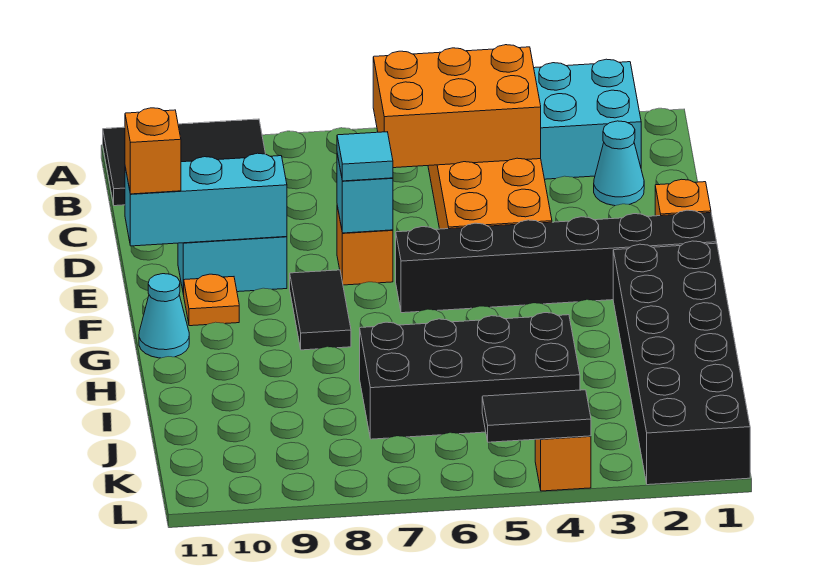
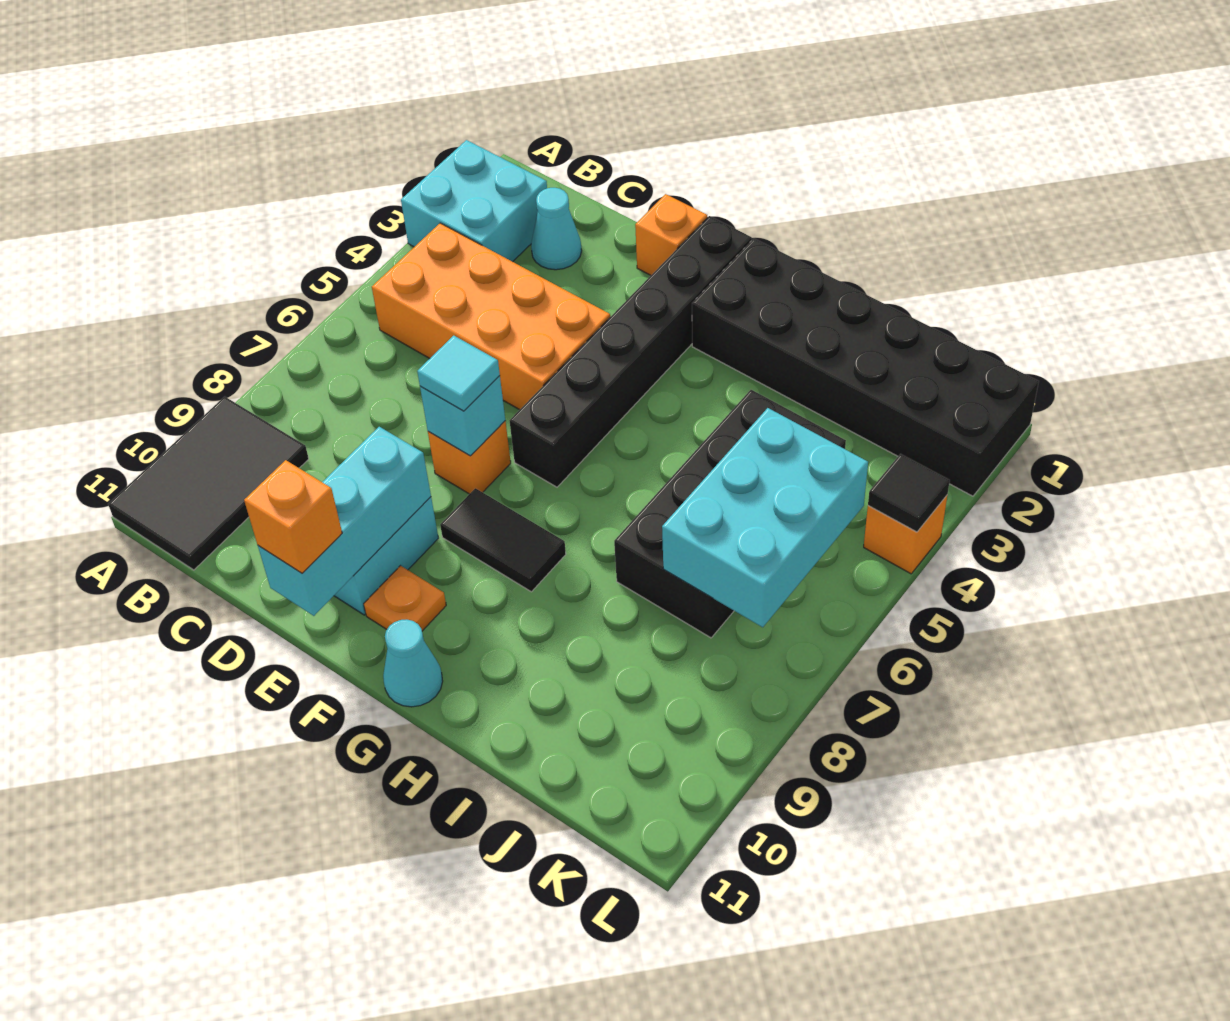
orange 2x3 brick [373,45,541,168] -> none
none -> cyan 2x3 brick [662,408,868,627]
black 1x2 tile [482,390,591,442] -> black 1x1 tile [868,454,950,532]

